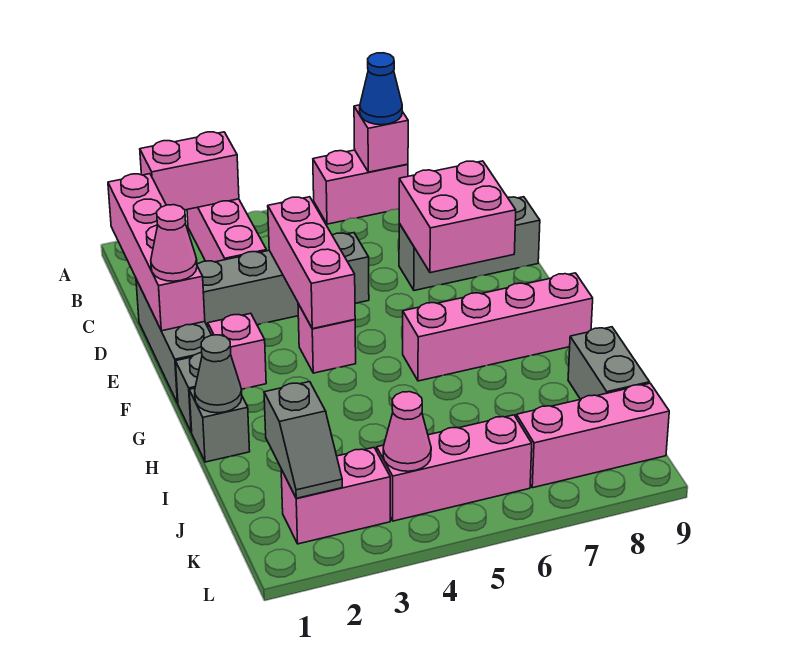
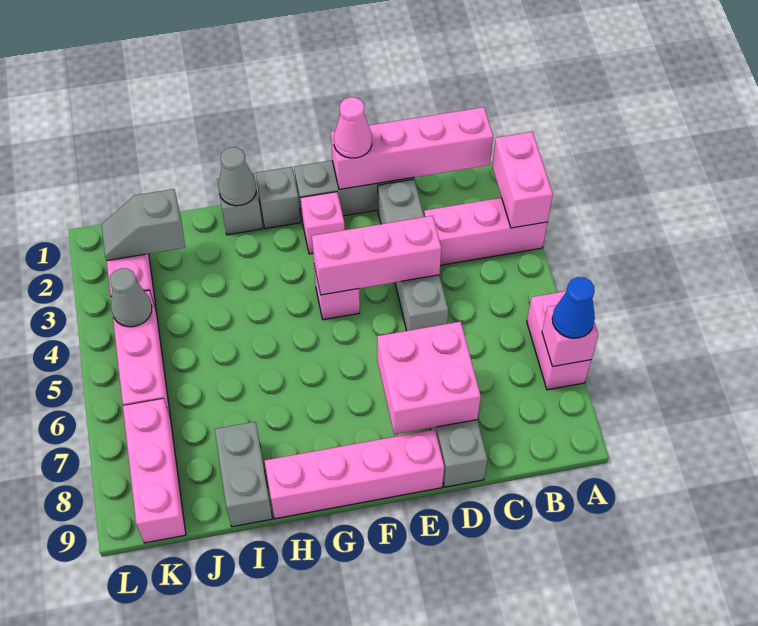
pink 1x4 brick [403,273,593,381] -> pink 1x4 brick turned to [265,430,444,519]
grey 1x2 brick [568,327,650,399] -> grey 1x2 brick turned to [215,422,272,527]
pink 1x1 cone [383,392,431,471] -> grey 1x1 cone [110,268,152,327]

